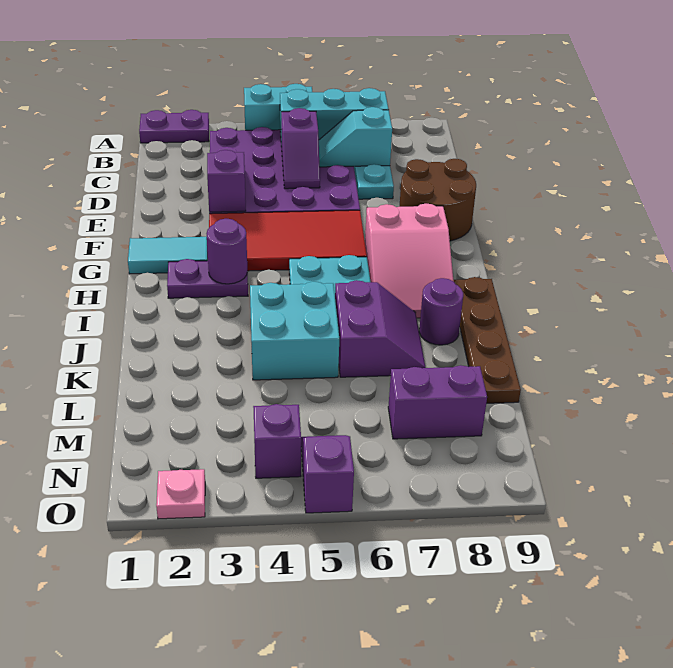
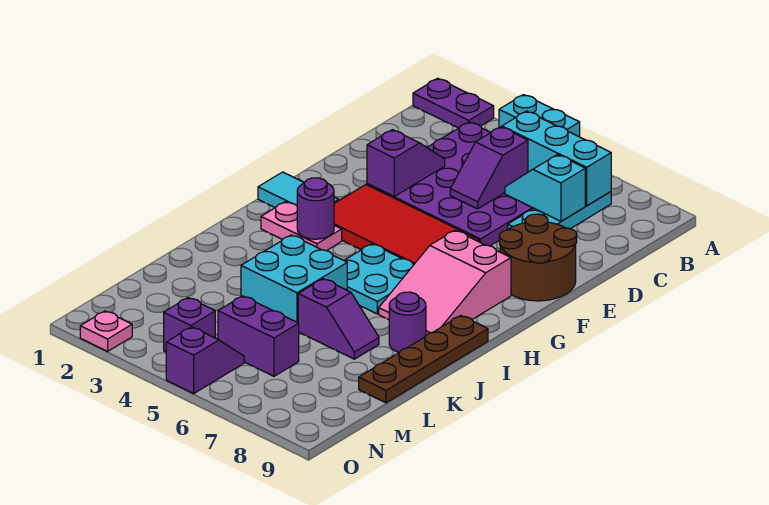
purple 1x2 plate [167,259,248,298] -> pink 1x2 plate [261,202,342,251]
purple 2x2 slope [335,280,425,377] -> purple 1x2 slope [298,279,379,359]
purple 1x2 brick [388,365,487,439] -> purple 1x2 brick moved to [218,296,299,376]

